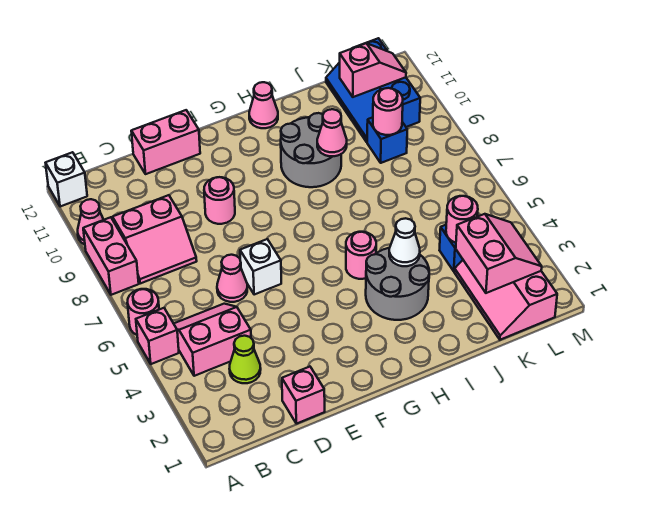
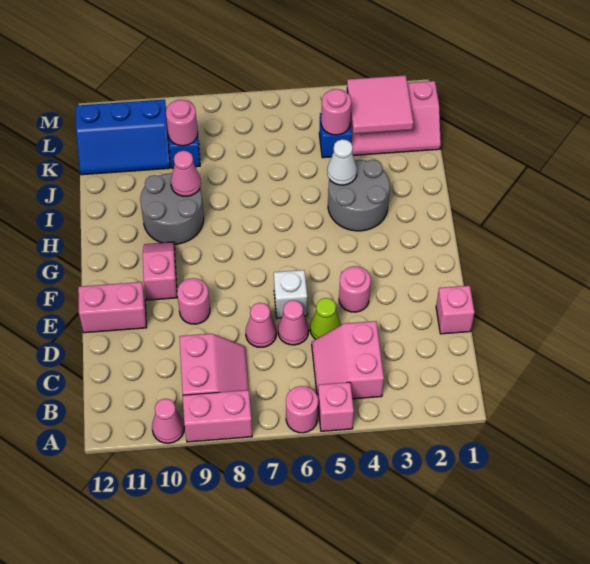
white 1x1 brick [46,152,87,207] -> none
lime 1x1 cone [229,336,261,383] -> lime 1x1 cone moved to [310,298,341,339]
pink 1x2 brick [131,110,200,174] -> pink 1x2 brick turned to [78,282,146,333]
pink 1x1 round brick [346,232,376,279] -> pink 1x1 round brick moved to [339,266,371,312]
pink 1x1 cone [249,82,278,128] -> pink 1x1 cone moved to [246,303,276,347]
pink 2x2 slope [456,214,542,293] -> pink 2x2 tile [347,75,413,134]
pink 1x2 slope [340,43,406,97] -> pink 1x2 slope moved to [143,242,177,300]

